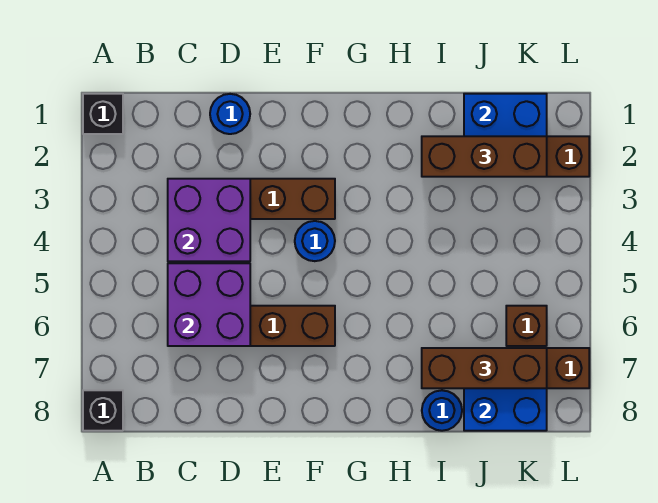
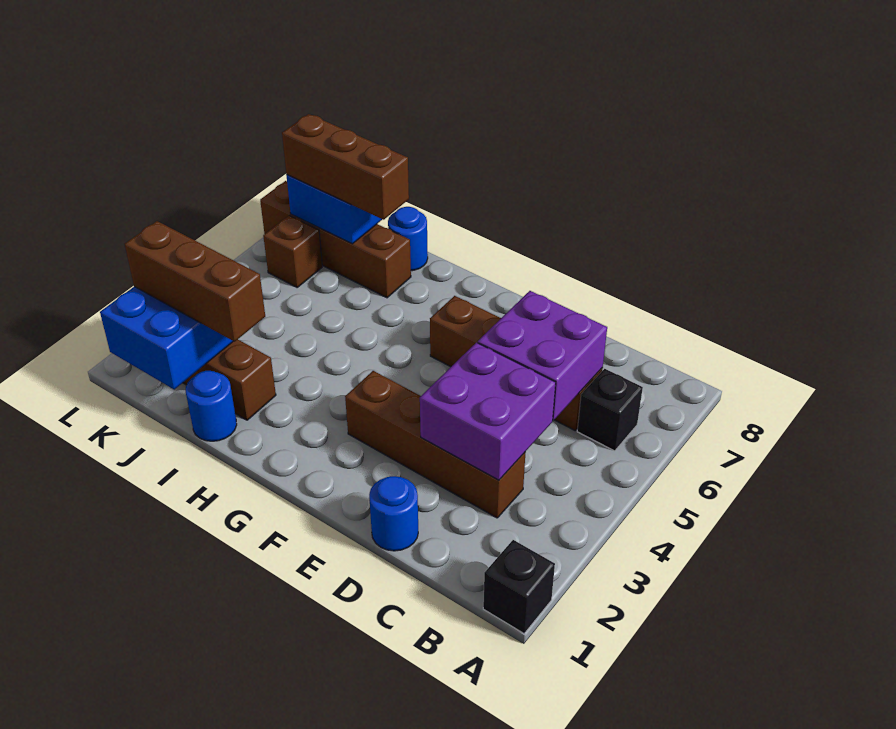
black 1x1 brick [83,390,123,431] -> black 1x1 brick moved to [577,369,643,451]
blue 1x1 round brick [295,221,335,261] -> blue 1x1 round brick moved to [186,371,237,441]

